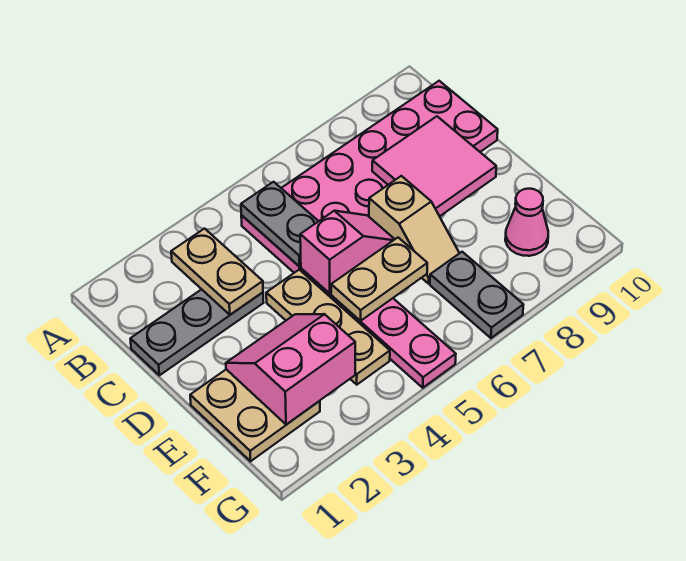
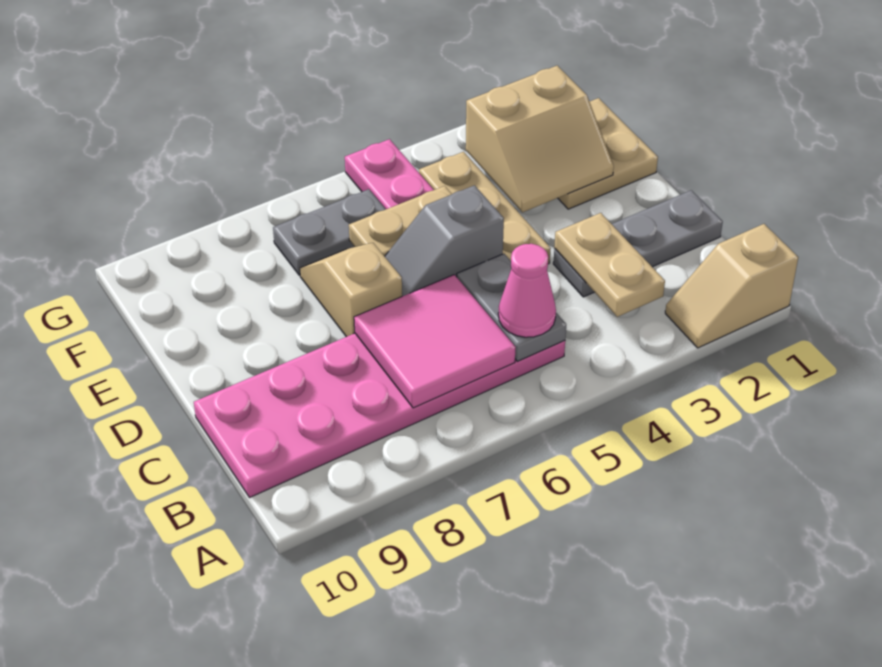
none -> tan 1x2 slope [665,224,798,348]
pink 2x2 tile [372,116,496,216] -> pink 2x2 tile moved to [354,275,516,408]
pink 1x2 slope [300,211,395,293] -> grey 1x2 slope [385,185,504,296]
pink 2x2 slope [226,314,355,425] -> tan 2x2 slope [466,66,614,212]
grey 1x2 plate [430,252,523,338] -> grey 1x2 plate turned to [273,189,386,275]
pink 1x1 cone [505,189,548,256] -> pink 1x1 cone moved to [498,244,556,337]

